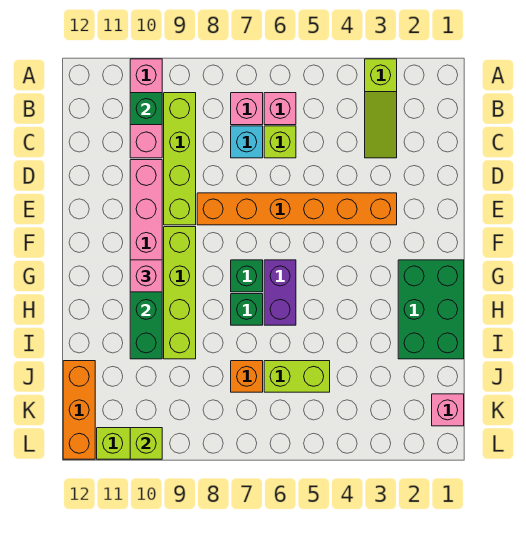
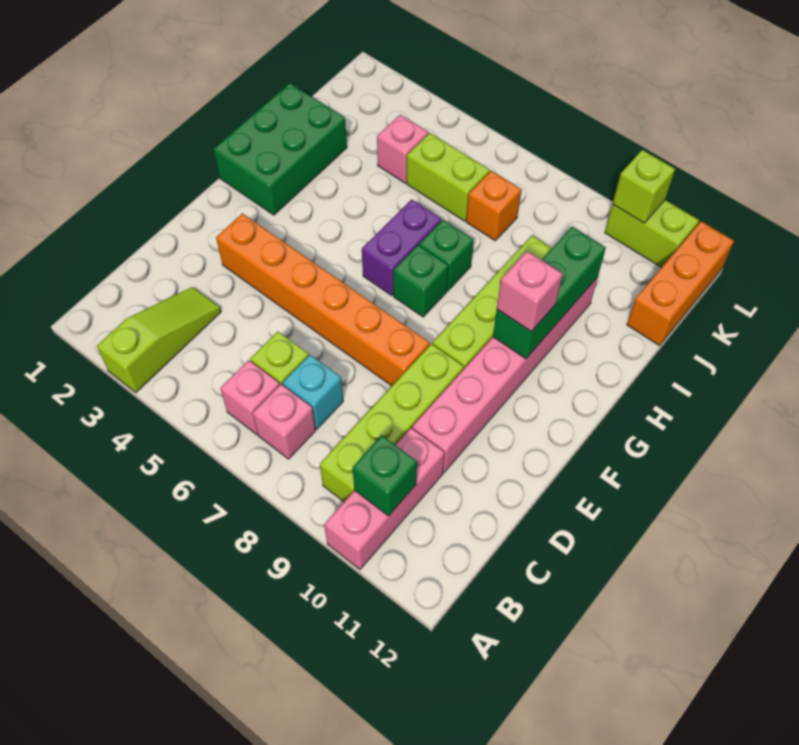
pink 1x1 brick [432,394,464,426] -> pink 1x1 brick moved to [377,115,428,183]

